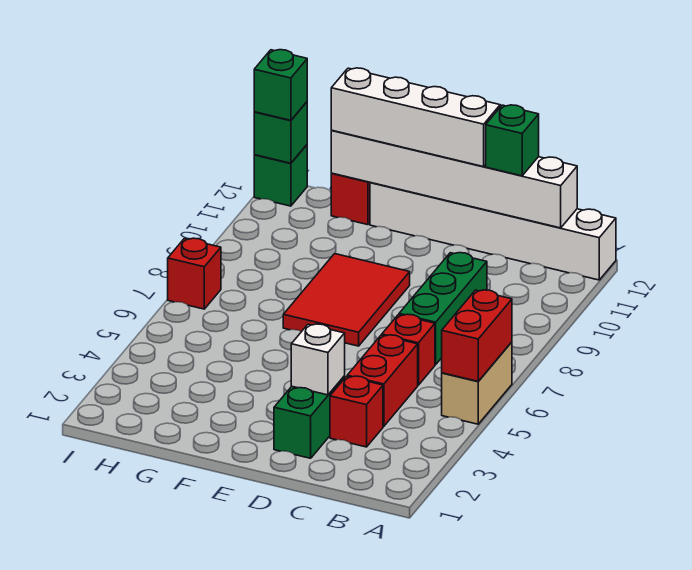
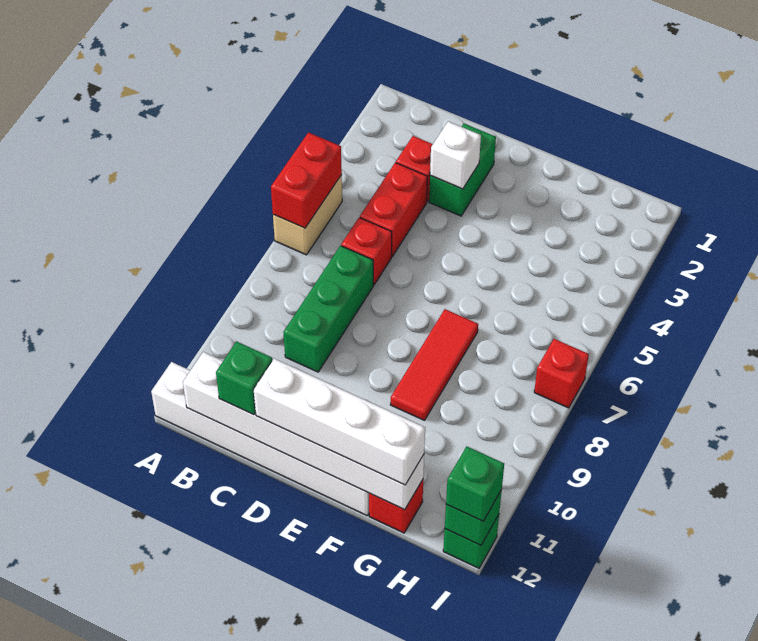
red 2x3 tile [283,254,410,346] -> red 1x3 tile [390,309,478,420]

